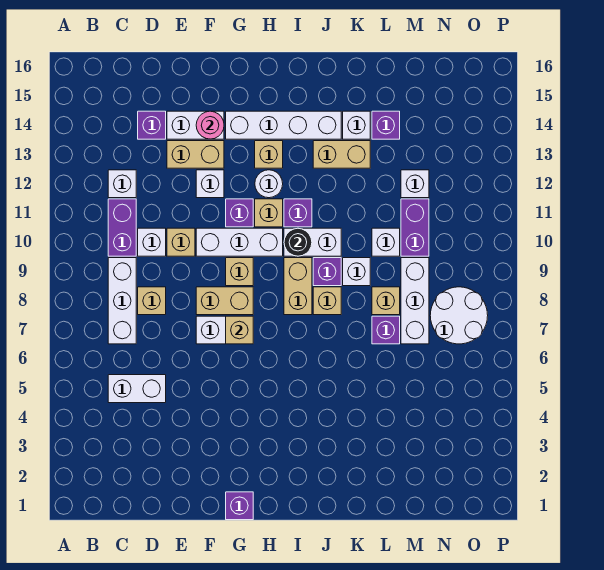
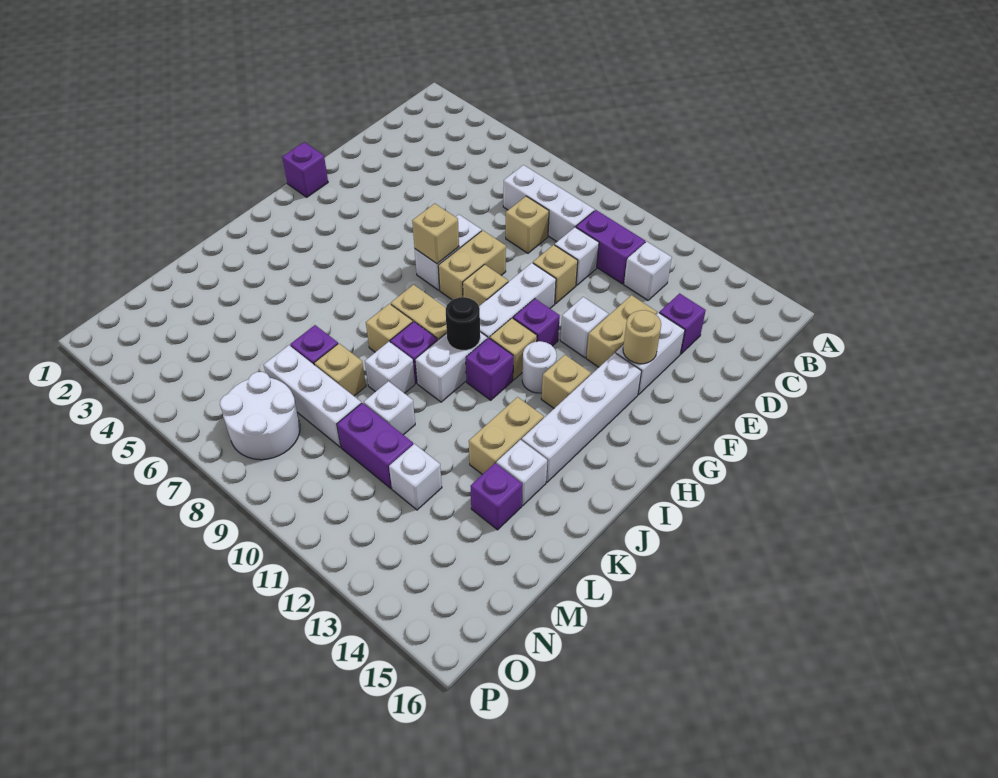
white 1x2 brick [108,375,166,403] -> none
pink 1x1 round brick [196,111,224,139] -> tan 1x1 round brick [623,310,661,364]

